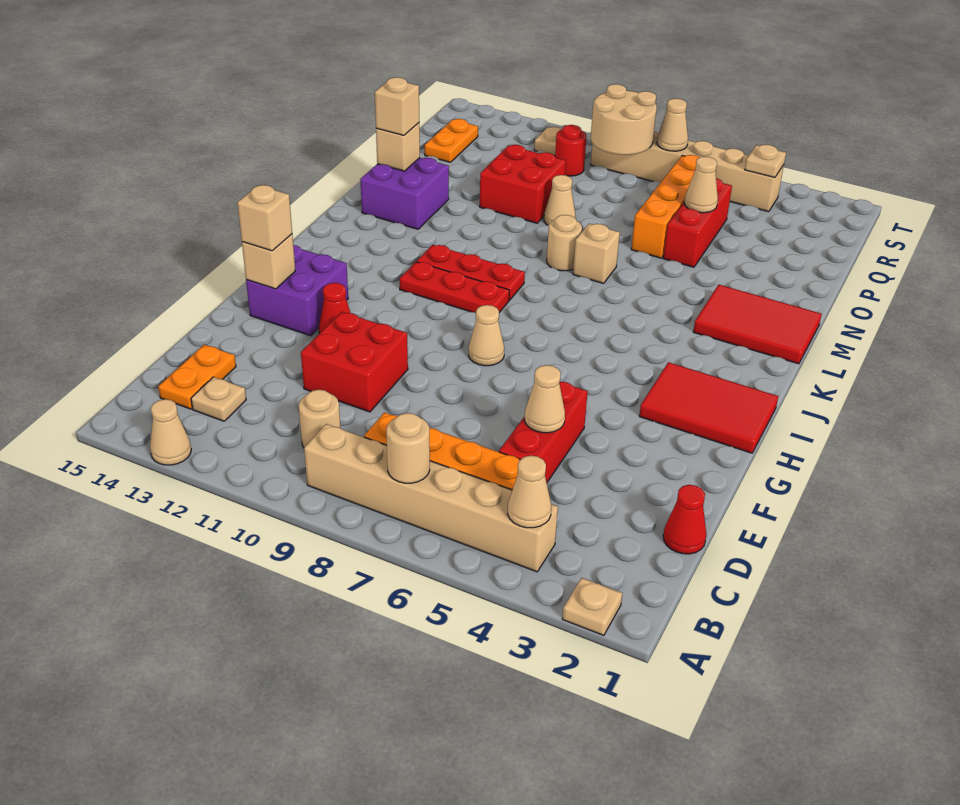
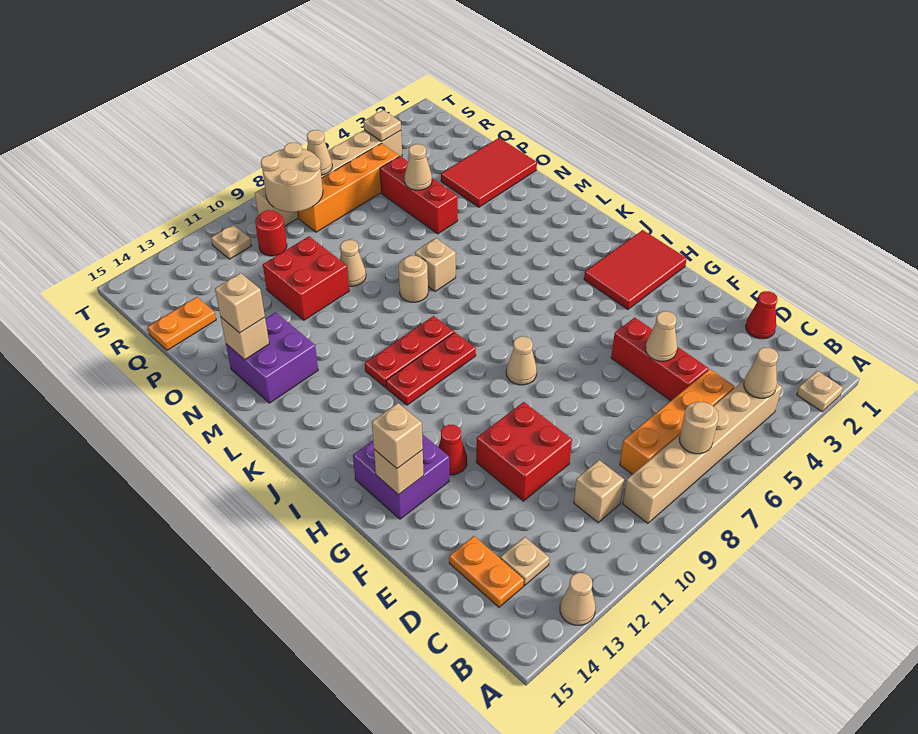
tan 1x1 round brick [299,390,340,448] -> tan 1x1 brick [574,460,624,523]
red 2x3 tile [693,285,822,364] -> red 2x3 tile moved to [441,138,537,207]
orange 1x4 brick [631,155,700,258] -> orange 1x4 brick turned to [298,143,399,232]
orange 1x2 plate [425,119,478,162] -> orange 1x2 plate turned to [148,297,216,350]

